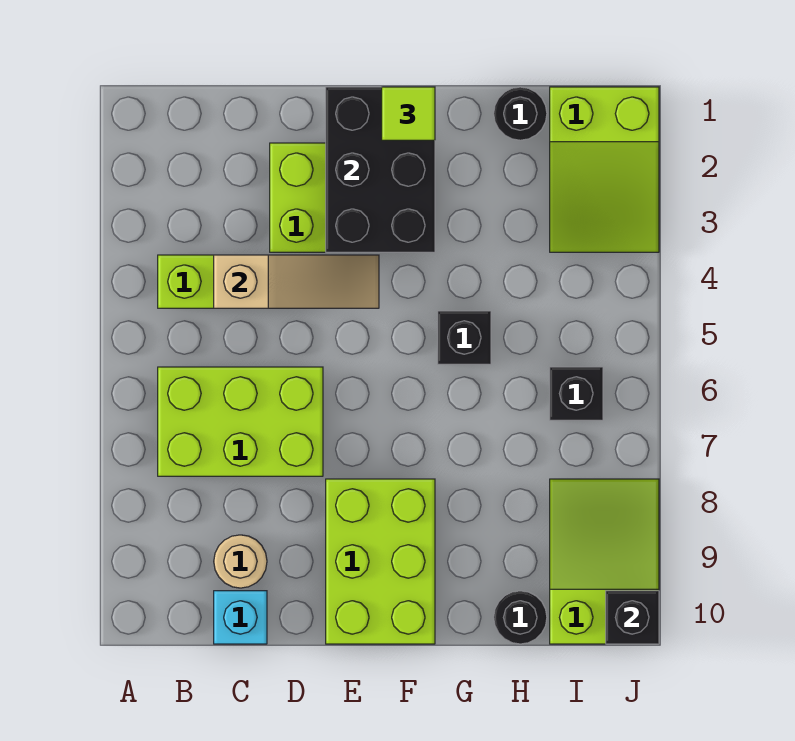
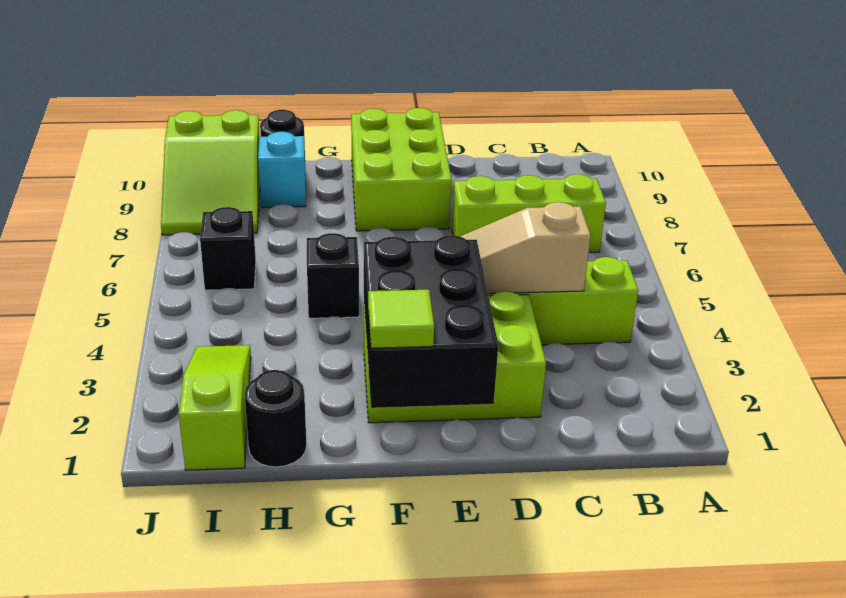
lime 2x3 brick [158,367,323,476] -> lime 1x3 brick [452,174,606,253]
tan 1x1 round brick [214,535,267,588] -> none
cyan 1x1 brick [214,591,267,644] -> cyan 1x1 brick moved to [258,132,306,207]
lime 2x3 slope [550,87,659,252] -> lime 1x3 slope [179,345,251,470]
black 1x1 brick [606,591,659,644] -> none

